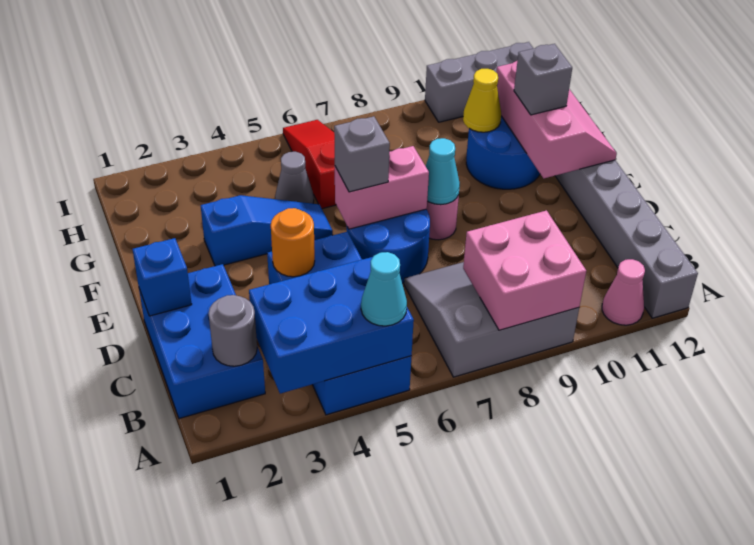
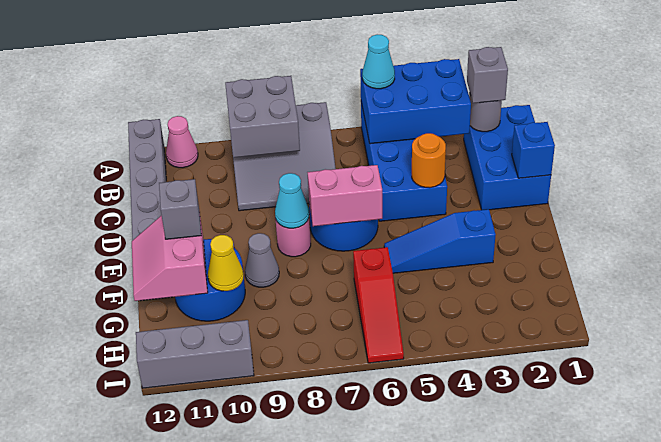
pink 2x2 brick [463,210,586,330] -> grey 2x2 brick [225,76,300,158]
grey 1x1 brick [334,116,390,192] -> grey 1x1 brick moved to [467,47,508,103]
pink 2x3 slope [496,61,617,178] -> pink 2x2 slope [132,215,208,301]
grey 1x1 cone [275,152,314,204] -> grey 1x1 cone moved to [245,233,279,287]

